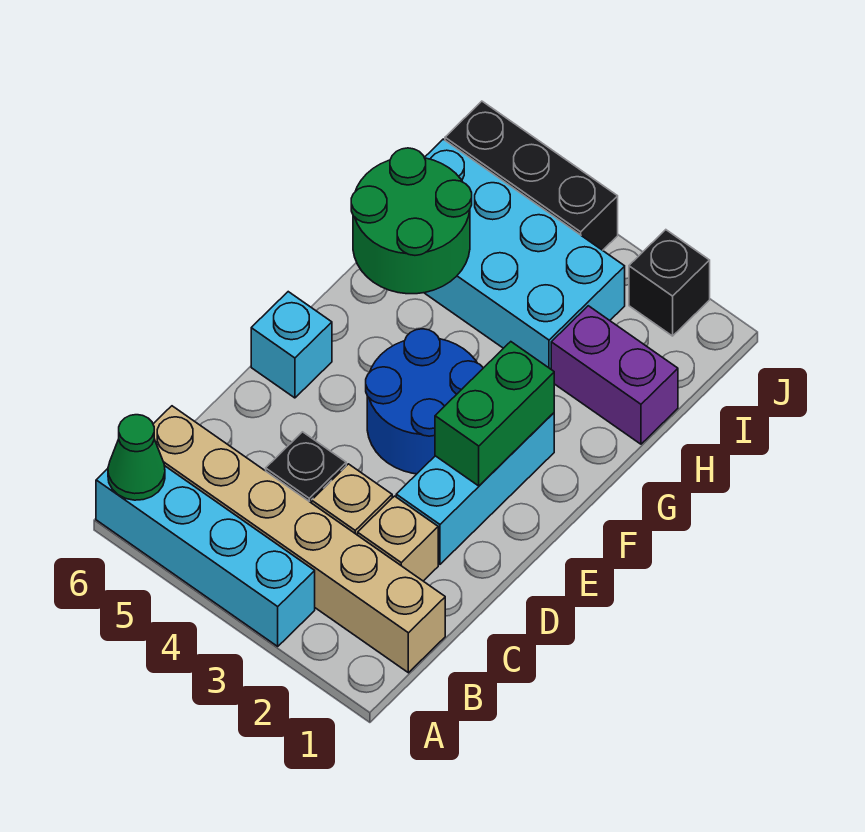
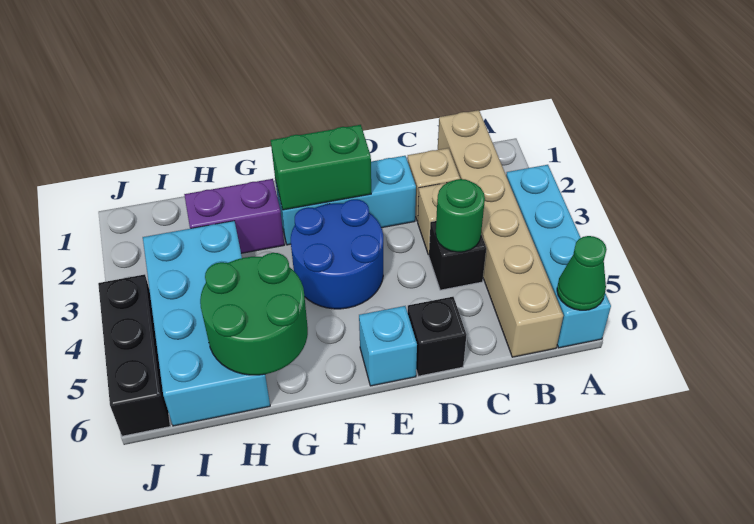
none -> green 1x1 round brick [436,179,485,252]
purple 1x2 brick [551,306,678,444] -> purple 1x2 brick turned to [184,179,284,253]
black 1x1 brick [629,230,710,336] -> black 1x1 brick moved to [408,297,466,376]

